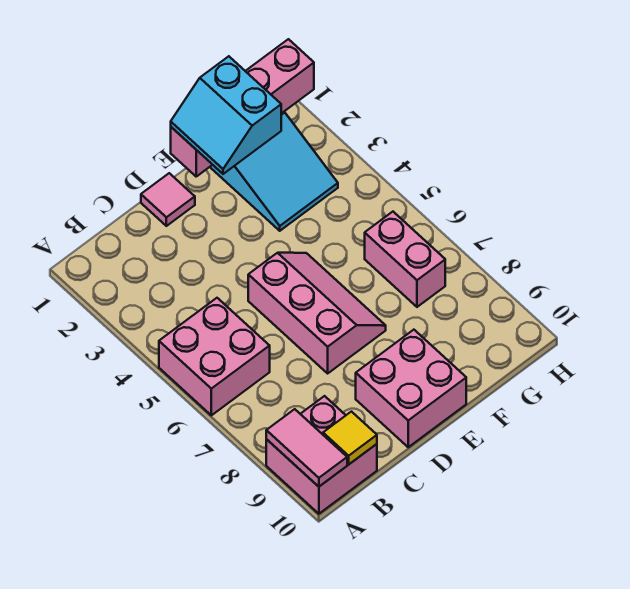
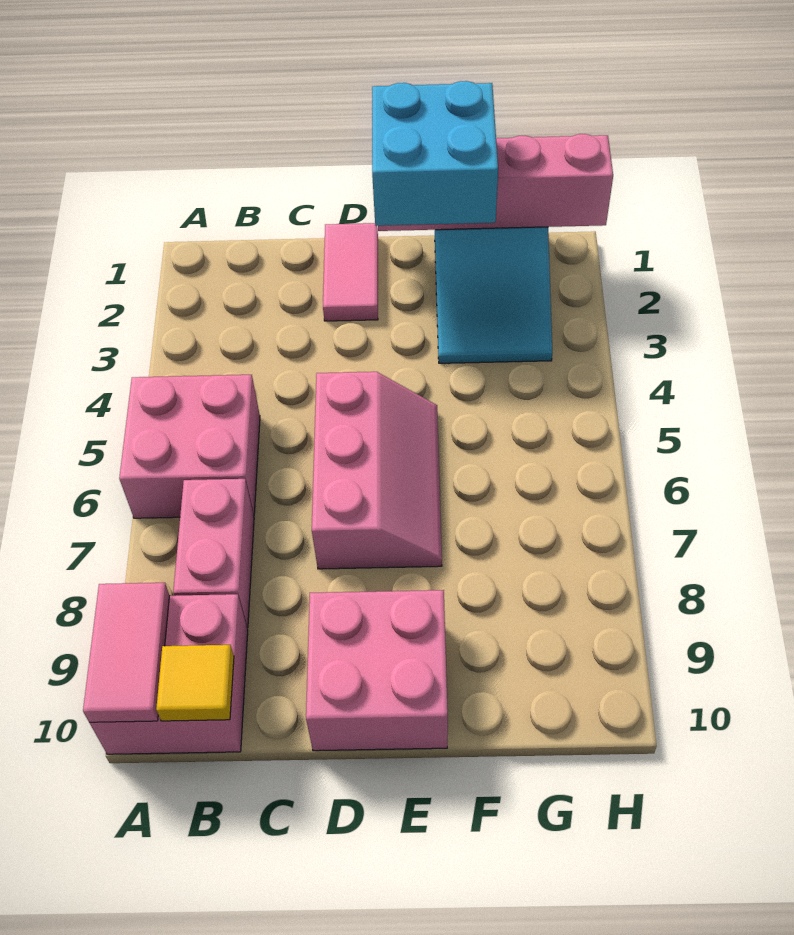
pink 1x1 tile [141,173,195,226] -> pink 1x2 tile [323,223,378,321]
cyan 2x2 slope [171,56,281,174] -> cyan 2x2 brick [372,81,498,226]
pink 1x2 brick [365,212,445,307] -> pink 1x2 brick moved to [173,479,254,628]

